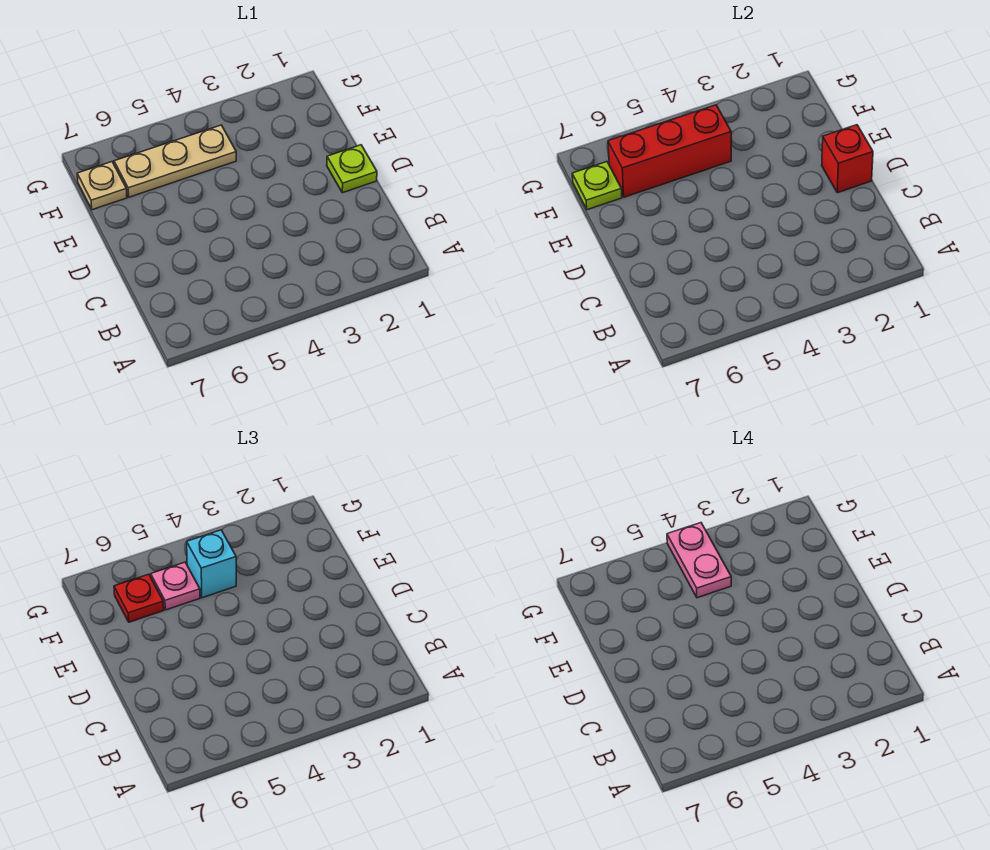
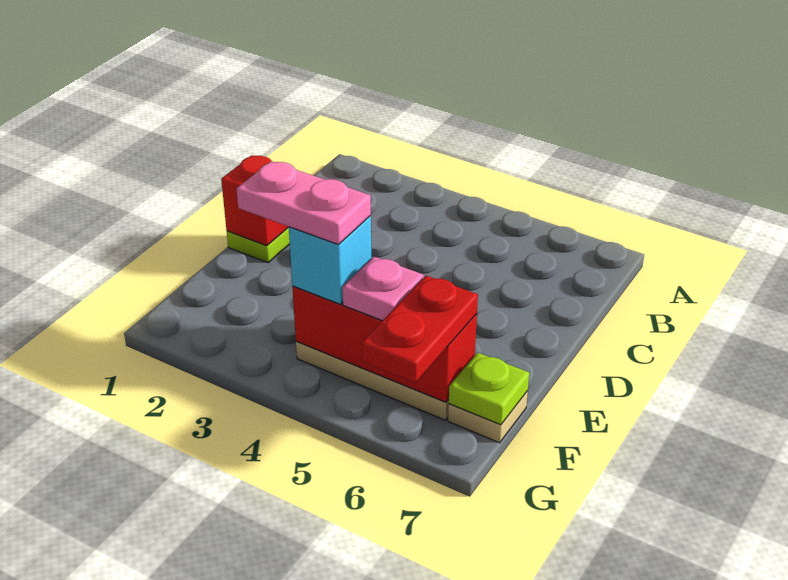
pink 1x2 plate [667,523,731,598] -> pink 1x2 plate turned to [236,161,371,245]
red 1x1 plate [114,574,164,622] -> red 1x2 plate [362,276,478,383]

